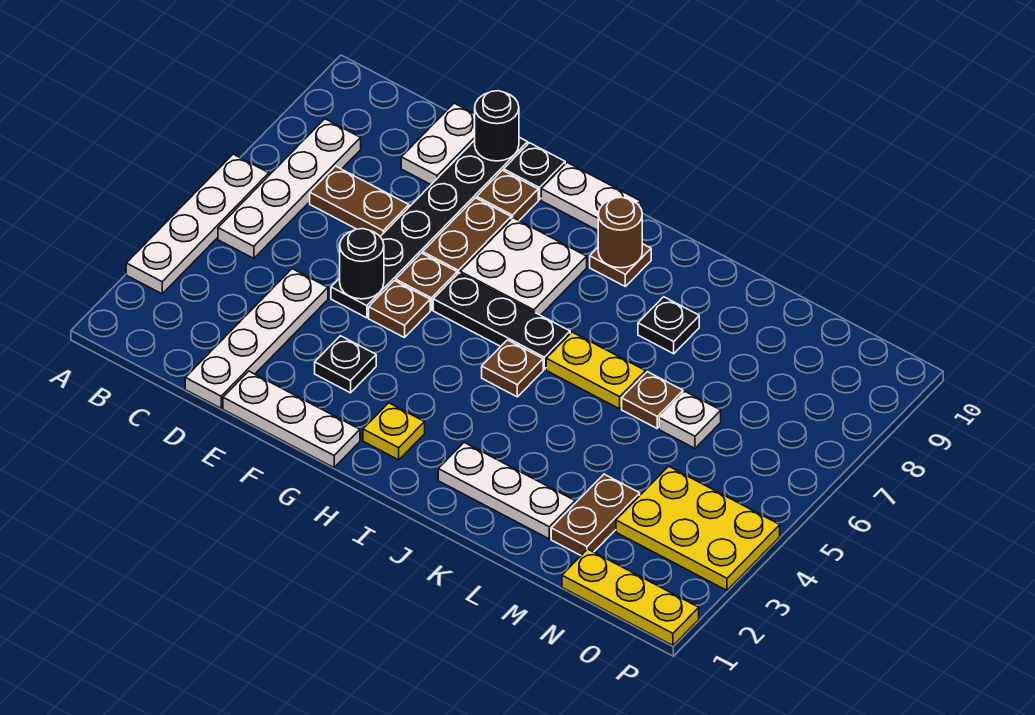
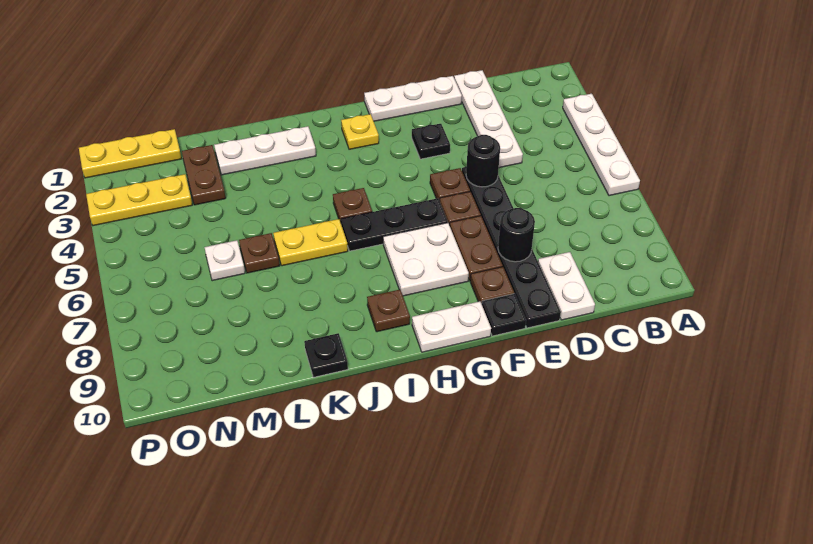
white 1x4 plate [218,119,361,259] -> none
brown 1x2 plate [310,166,409,236] -> none
black 1x1 round brick [475,91,519,161] -> black 1x1 round brick moved to [498,208,535,262]
brown 1x1 round brick [598,197,642,268] -> none
black 1x1 plate [638,297,699,354] -> black 1x1 plate moved to [304,333,348,377]
yellow 2x3 plate [616,466,780,590] -> yellow 1x3 plate [86,174,192,226]

